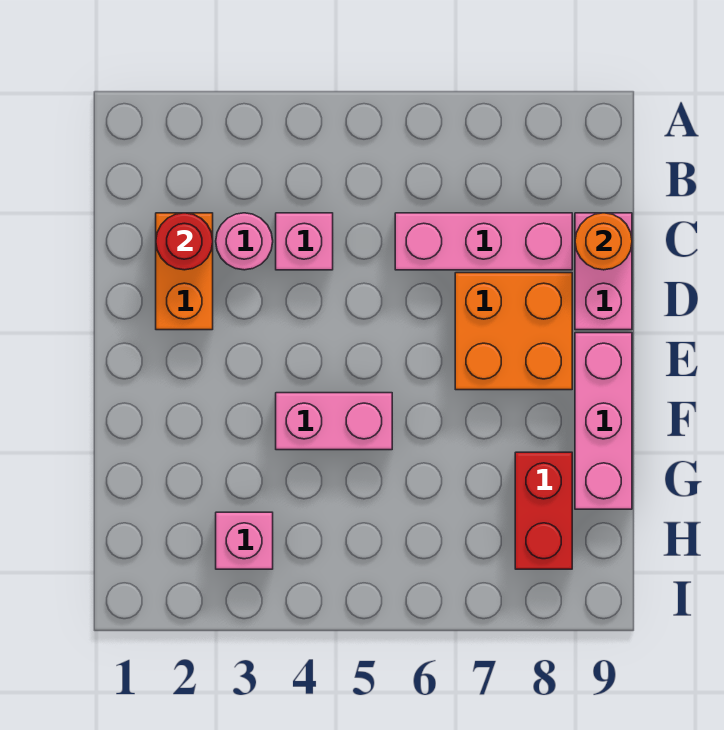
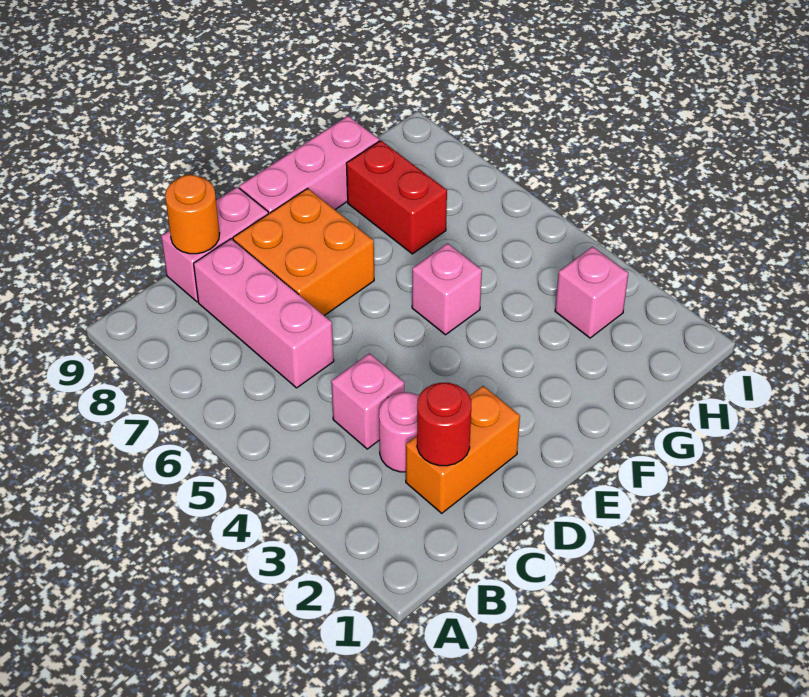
pink 1x2 brick [276,393,392,450] -> pink 1x1 brick [412,243,482,335]
red 1x2 brick [515,452,572,569] -> red 1x2 brick turned to [346,140,447,254]

